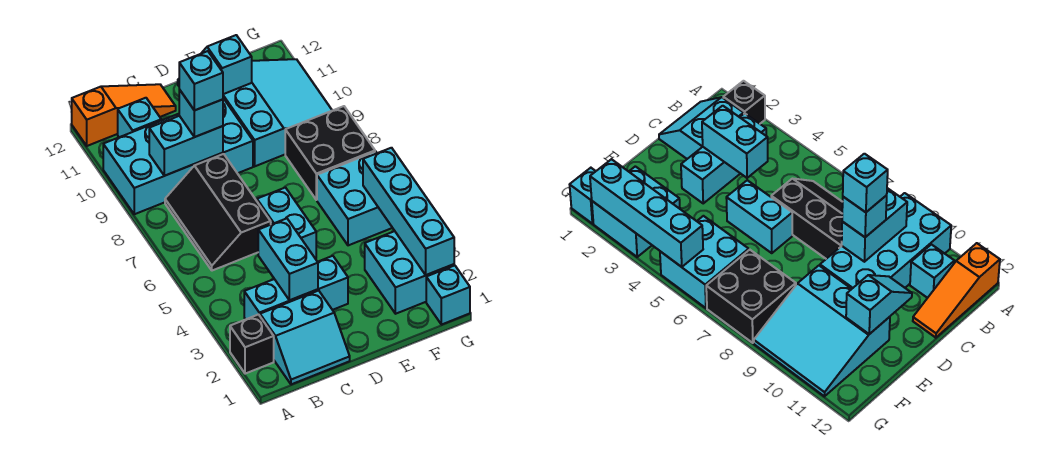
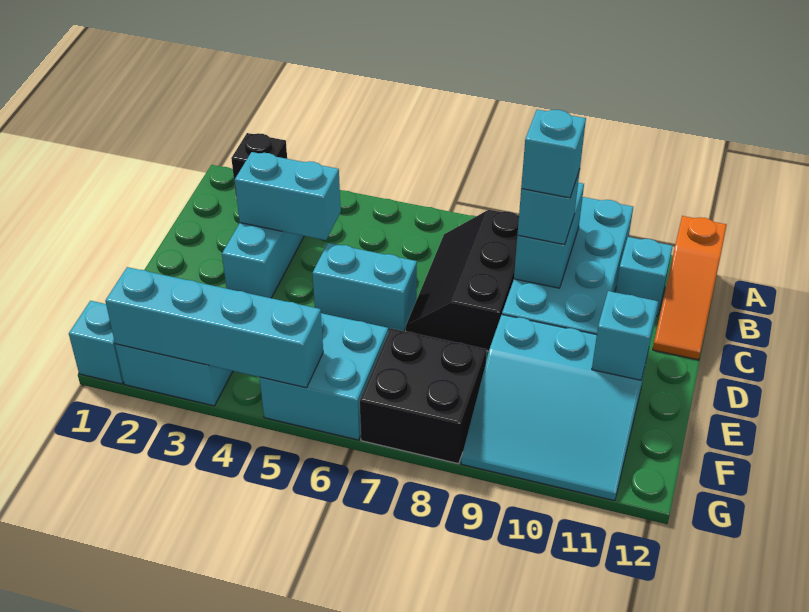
cyan 2x2 slope [260,291,350,384] -> none
black 2x3 slope [165,154,271,271] -> black 2x3 slope turned to [406,210,519,351]

